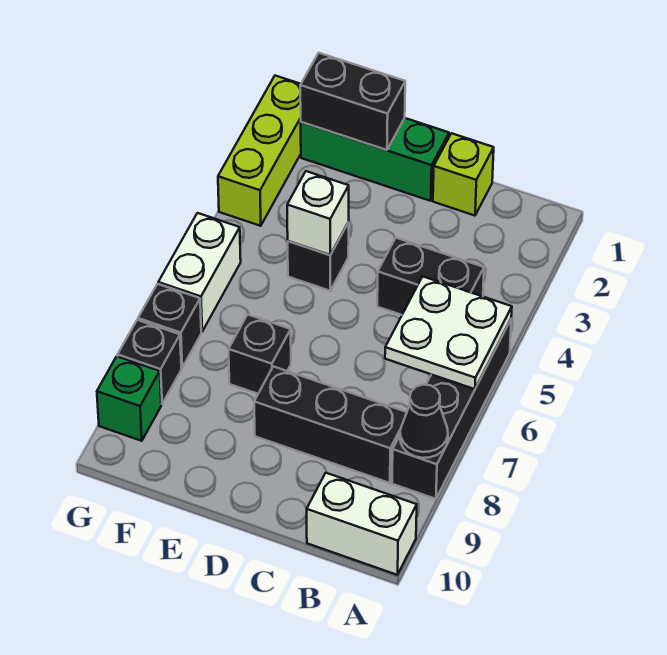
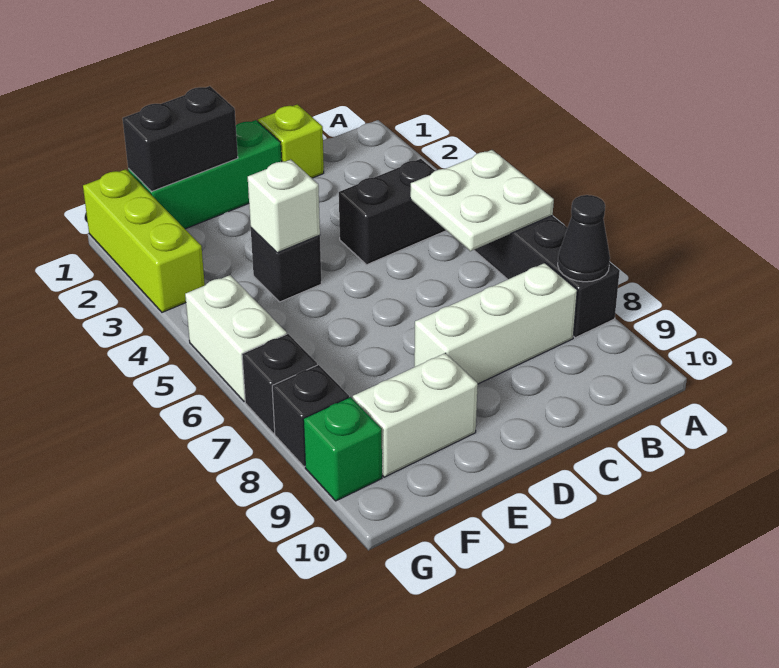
white 1x2 brick [307,473,417,575] -> white 1x2 brick moved to [353,353,478,477]
black 1x3 brick [254,366,407,483] -> white 1x3 brick [414,263,577,384]
black 1x1 brick [229,315,291,394] -> none

